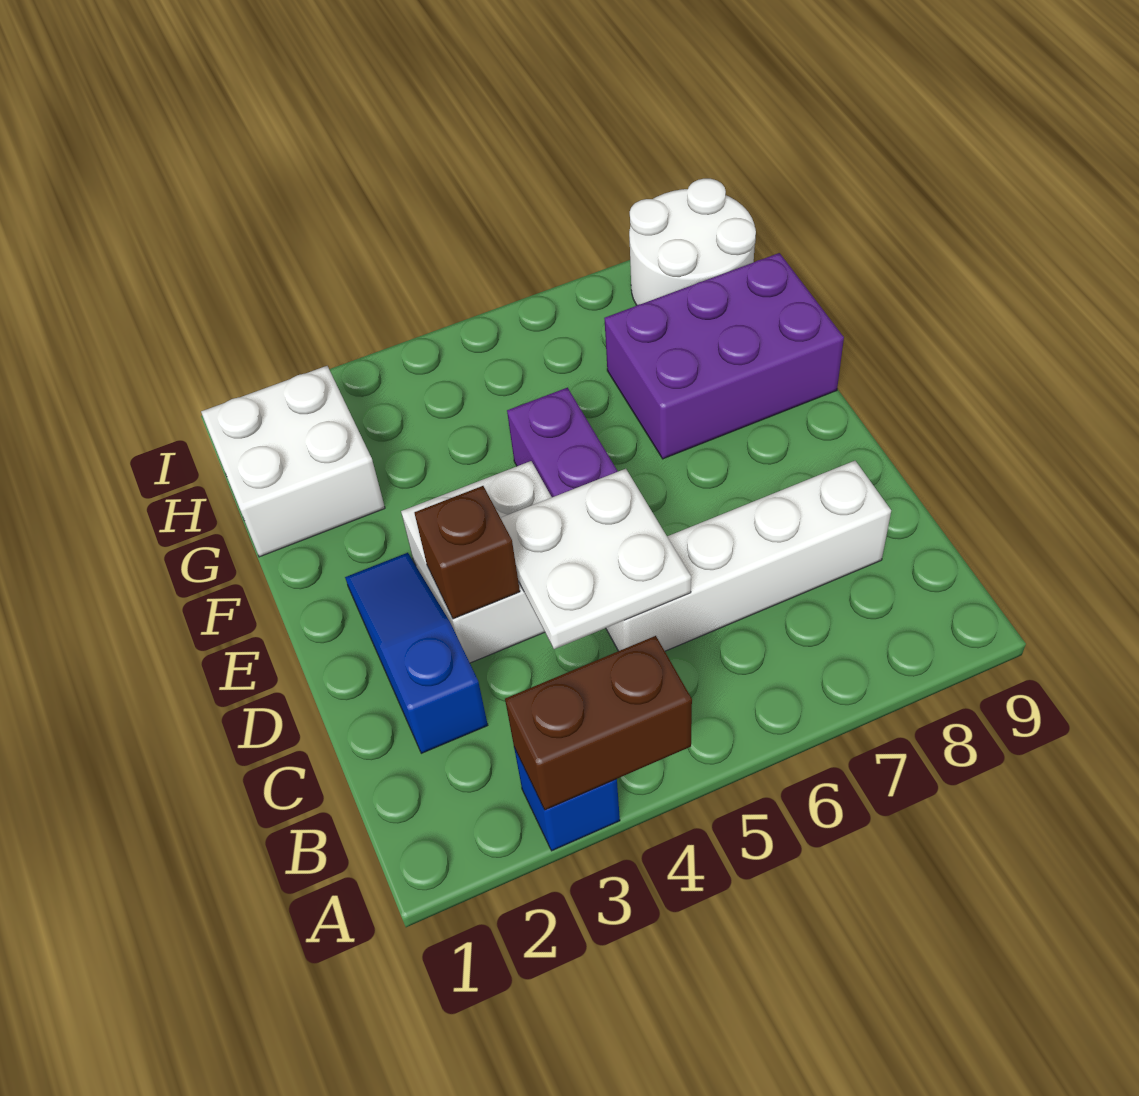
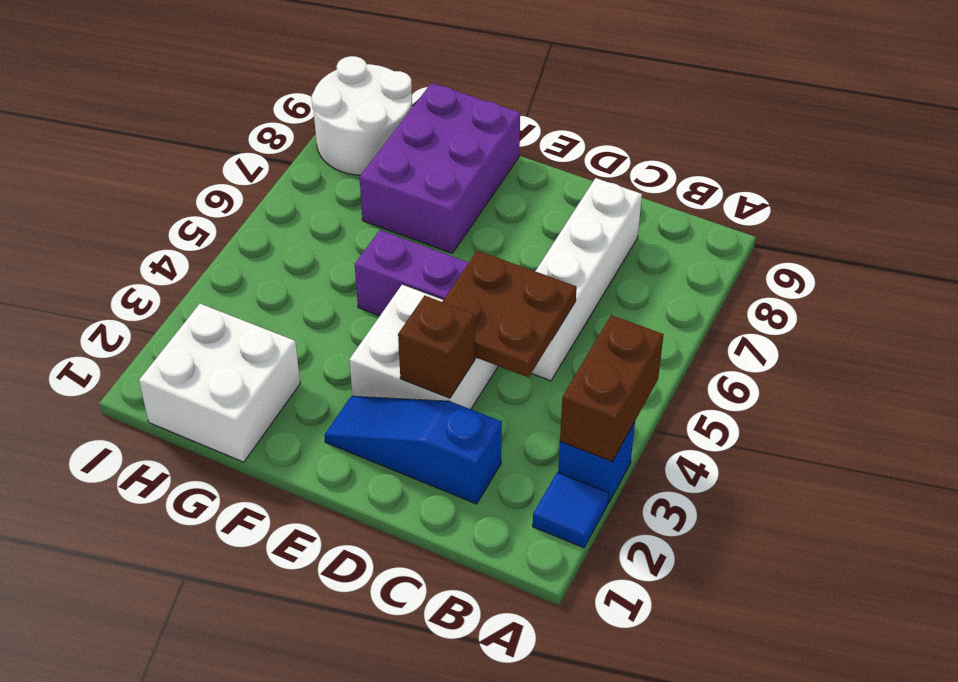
none -> blue 1x1 tile [533,472,608,548]
white 2x2 plate [501,469,691,649] -> brown 2x2 plate [442,250,577,377]

